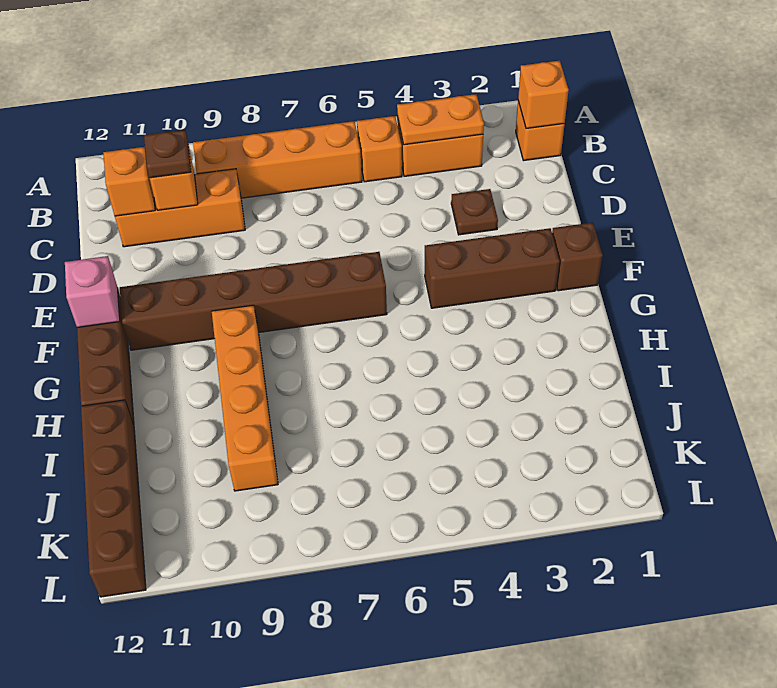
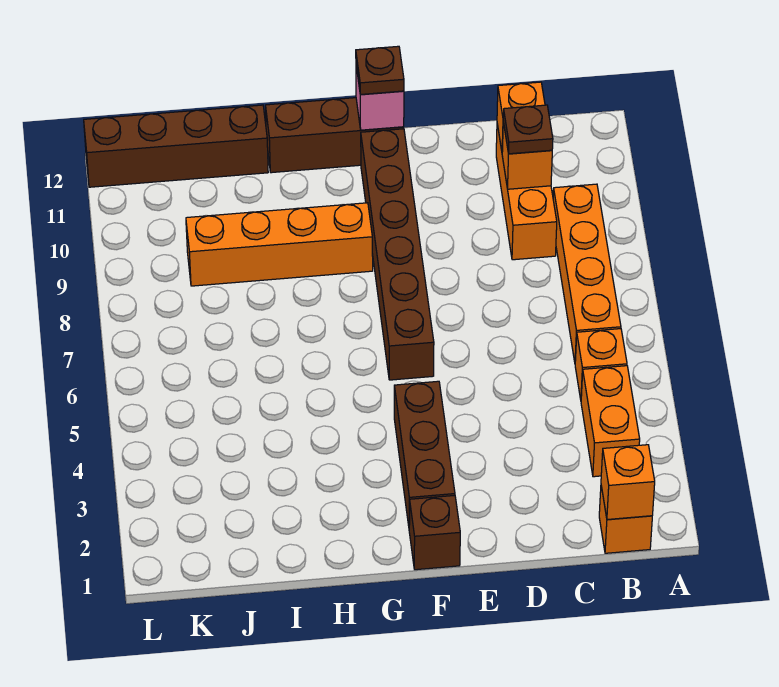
orange 1x2 plate [397,94,484,145] -> none
brown 1x1 plate [451,189,498,235] -> brown 1x1 plate moved to [356,46,404,95]

